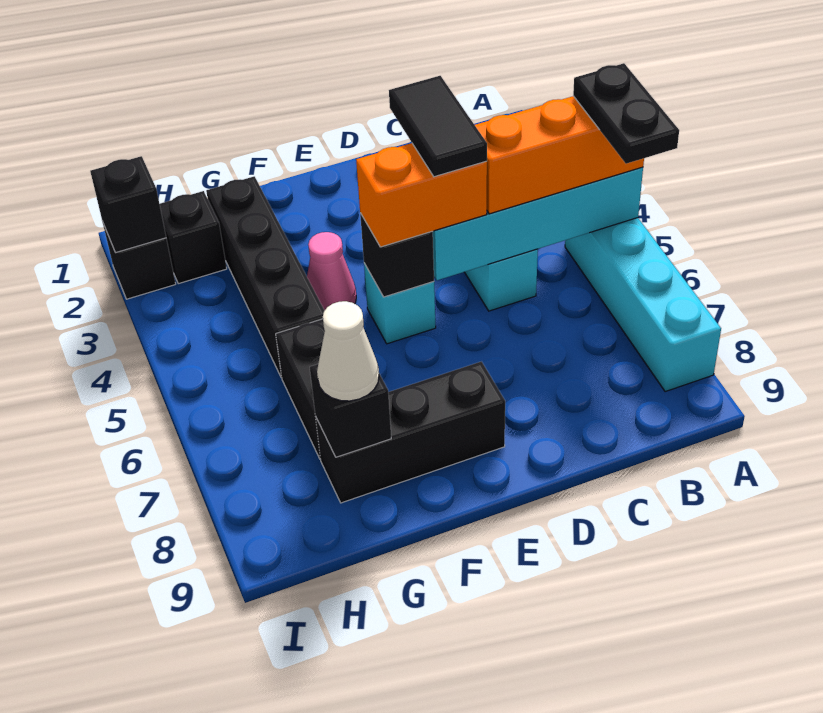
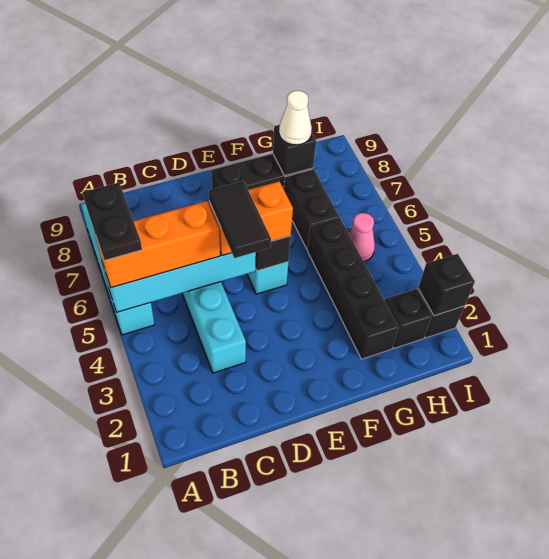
pink 1x1 cone [307,232,356,311] -> pink 1x1 cone moved to [348,213,375,262]

